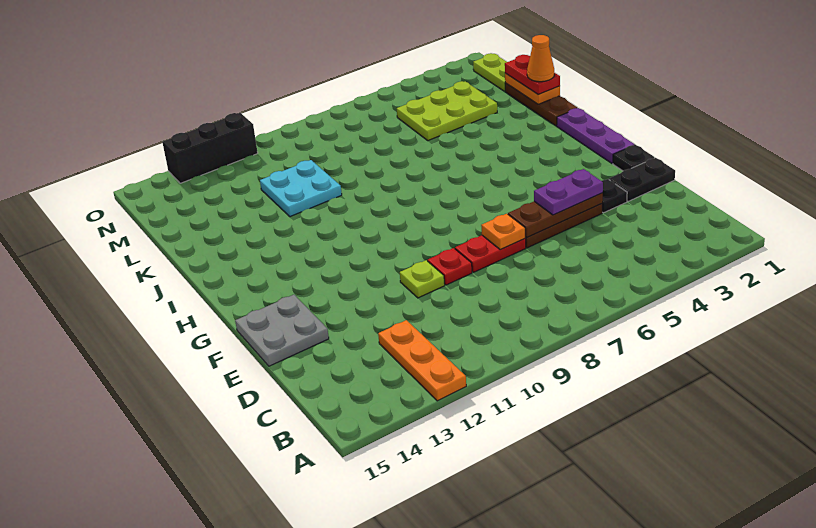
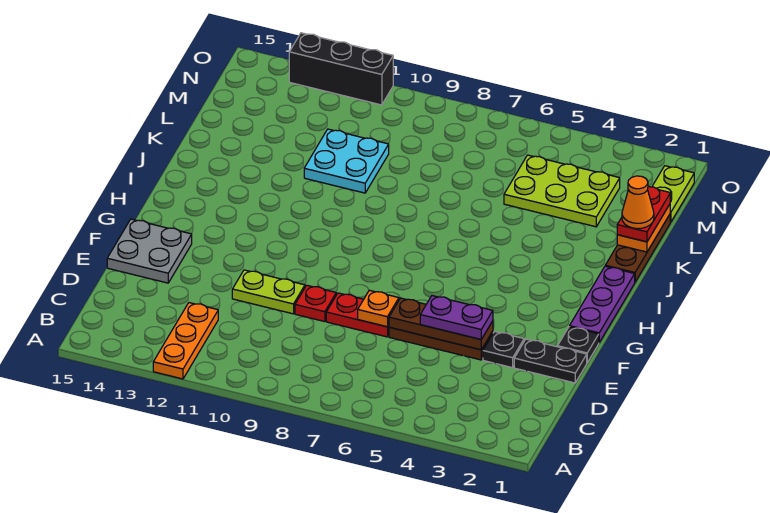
lime 1x1 plate [400,260,445,298] -> lime 1x2 plate [232,270,305,314]

